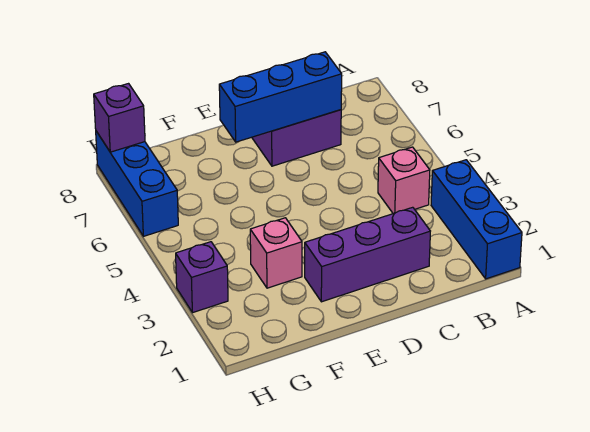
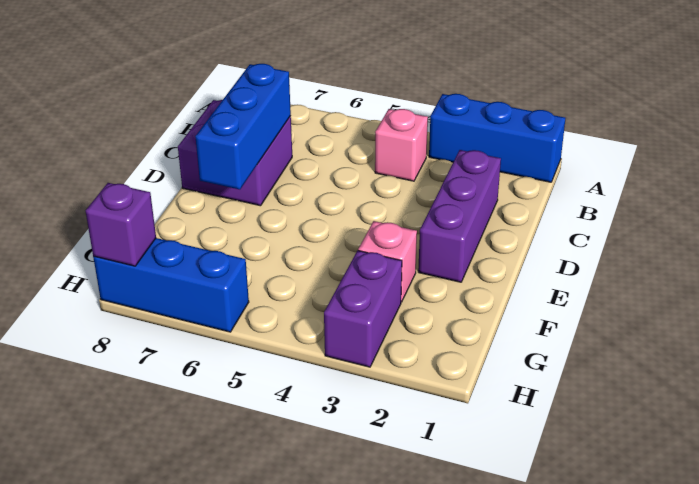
purple 1x1 brick [176,242,228,313] -> purple 1x2 brick [324,251,402,367]

